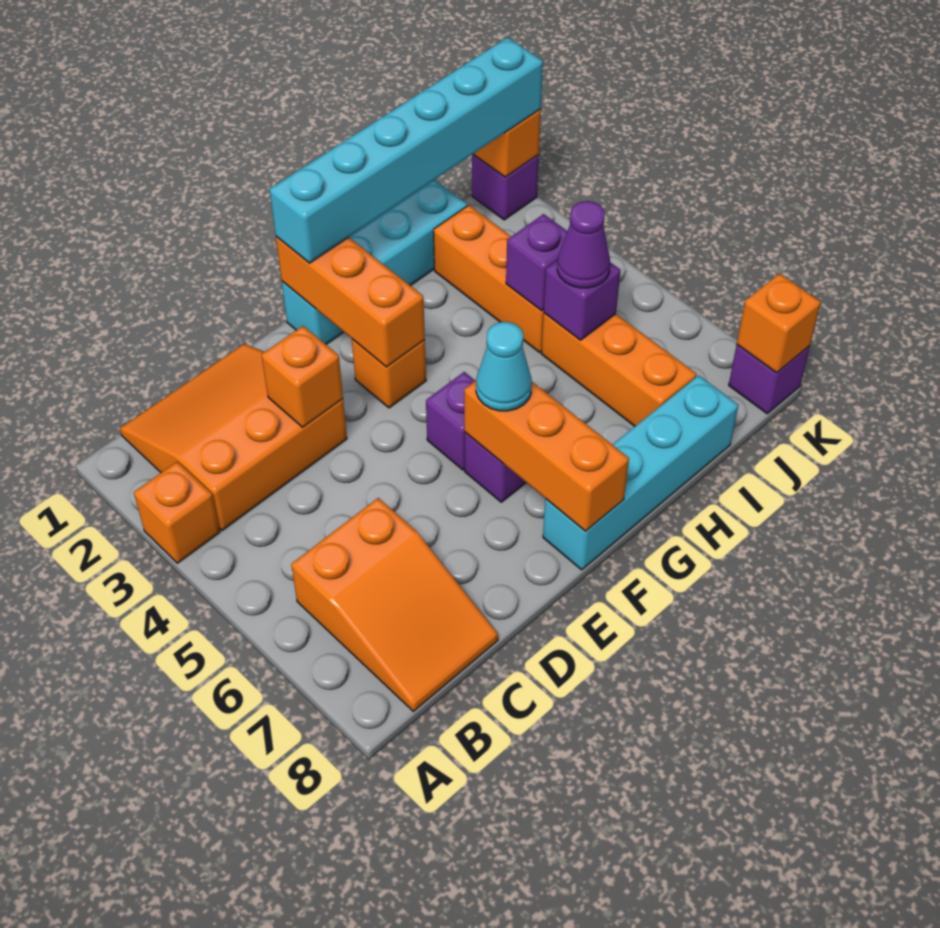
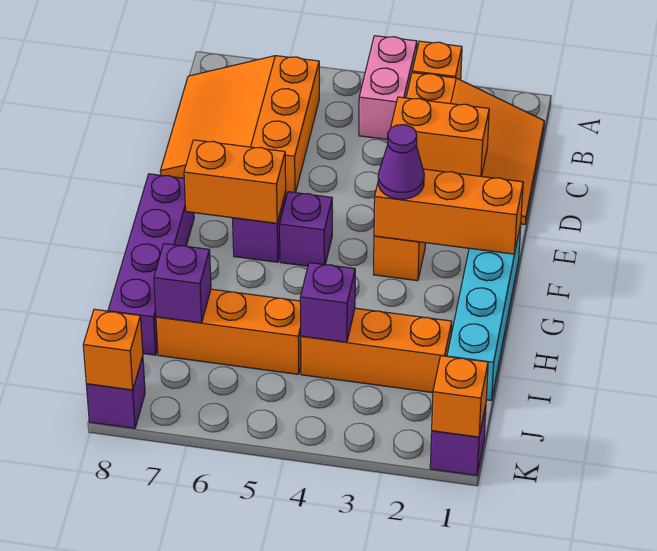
none -> pink 1x2 brick [359,36,417,140]
orange 2x3 slope [291,498,498,711] -> orange 3x3 slope [160,56,319,194]
orange 1x1 brick [262,326,343,427] -> orange 1x2 brick [391,97,489,176]
cyan 1x6 brick [270,37,543,263] -> none
orange 1x3 brick [464,381,629,531] -> orange 1x2 brick [184,140,286,223]
cyan 1x1 cone [476,322,532,411] -> none
cyan 1x4 brick [543,375,739,570] -> purple 1x4 brick [108,174,194,355]
purple 1x1 brick [544,261,620,340] -> purple 1x1 brick moved to [154,244,211,323]
purple 1x1 cone [557,201,610,288] -> purple 1x1 cone moved to [378,125,424,199]

